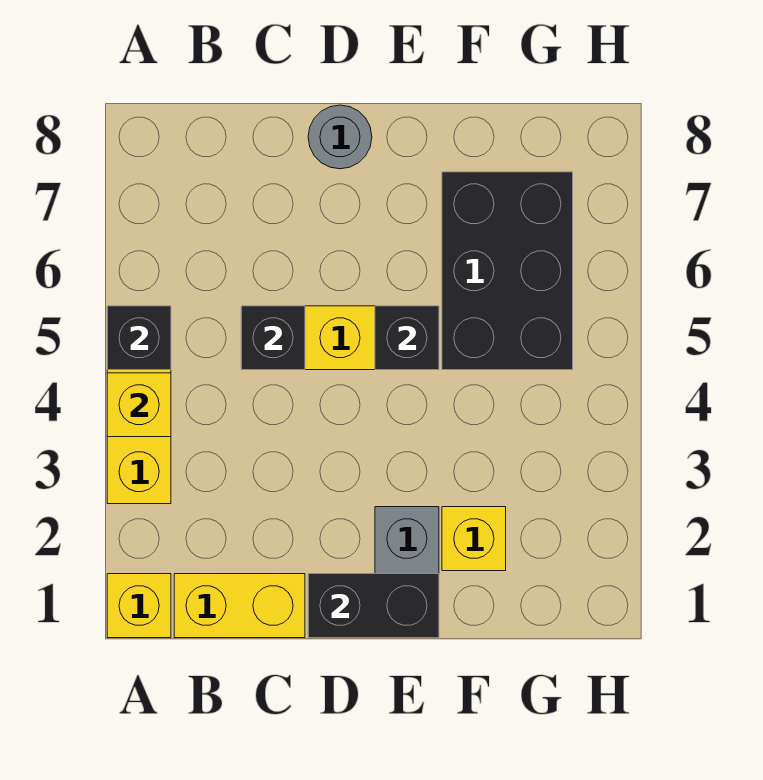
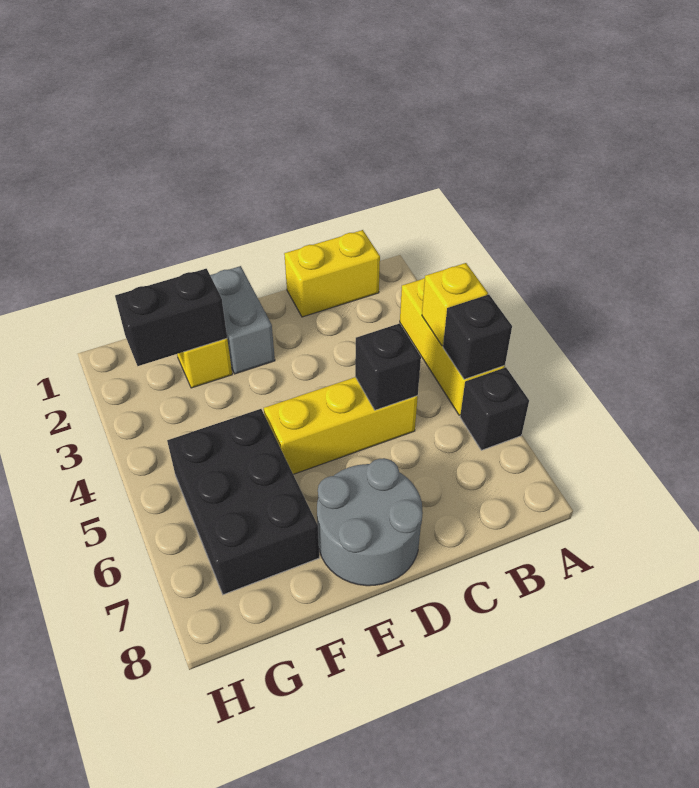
yellow 1x1 brick [107,574,171,638] -> none
black 1x2 brick [308,574,439,638] -> black 1x2 brick moved to [115,269,227,366]
grey 1x1 round brick [308,105,372,169] -> grey 2x2 round brick [317,458,423,586]
black 1x1 brick [375,306,439,370] -> black 1x1 brick moved to [460,367,529,450]

